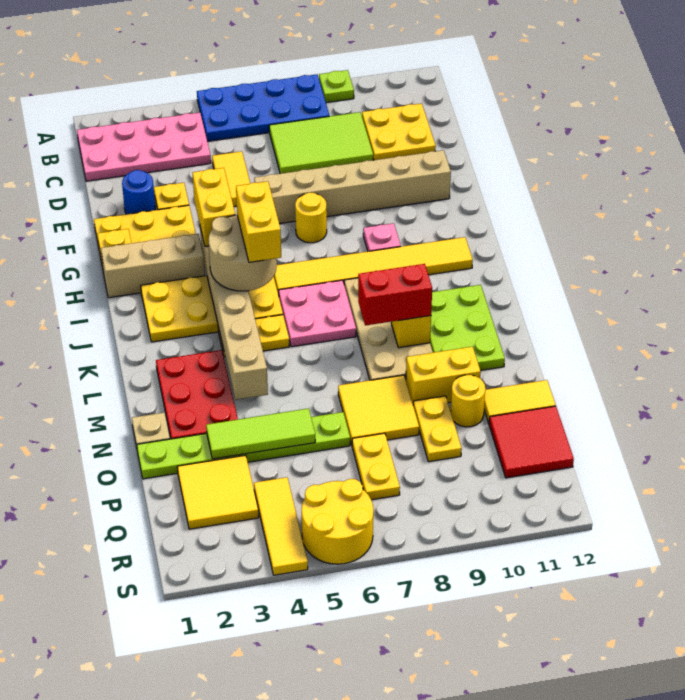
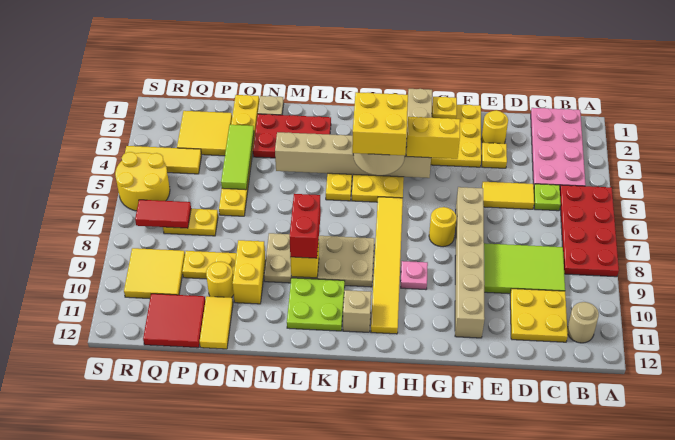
blue 2x4 plate [197,74,329,141] -> red 2x4 plate [560,185,619,277]
lime 1x1 plate [319,70,354,103] -> lime 1x1 plate moved to [534,184,561,211]
none -> tan 1x1 round brick [567,302,599,343]
lime 2x3 tile [269,112,373,174] -> lime 2x3 tile turned to [484,243,565,294]
blue 1x1 round brick [122,170,155,214] -> yellow 1x1 round brick [481,110,508,144]
yellow 1x2 brick [236,181,281,262] -> yellow 2x2 brick [352,92,408,156]
pink 2x2 plate [279,280,356,347] -> none
none -> tan 1x1 brick [343,290,371,332]
lime 2x3 plate [430,285,505,371] -> lime 2x2 plate [287,278,345,331]
yellow 2x2 tile [338,375,419,444] -> yellow 2x2 tile moved to [124,248,185,299]
lime 1x6 plate [137,412,350,479] -> yellow 1x6 plate [219,95,259,216]
none -> red 1x2 tile [135,200,191,228]

